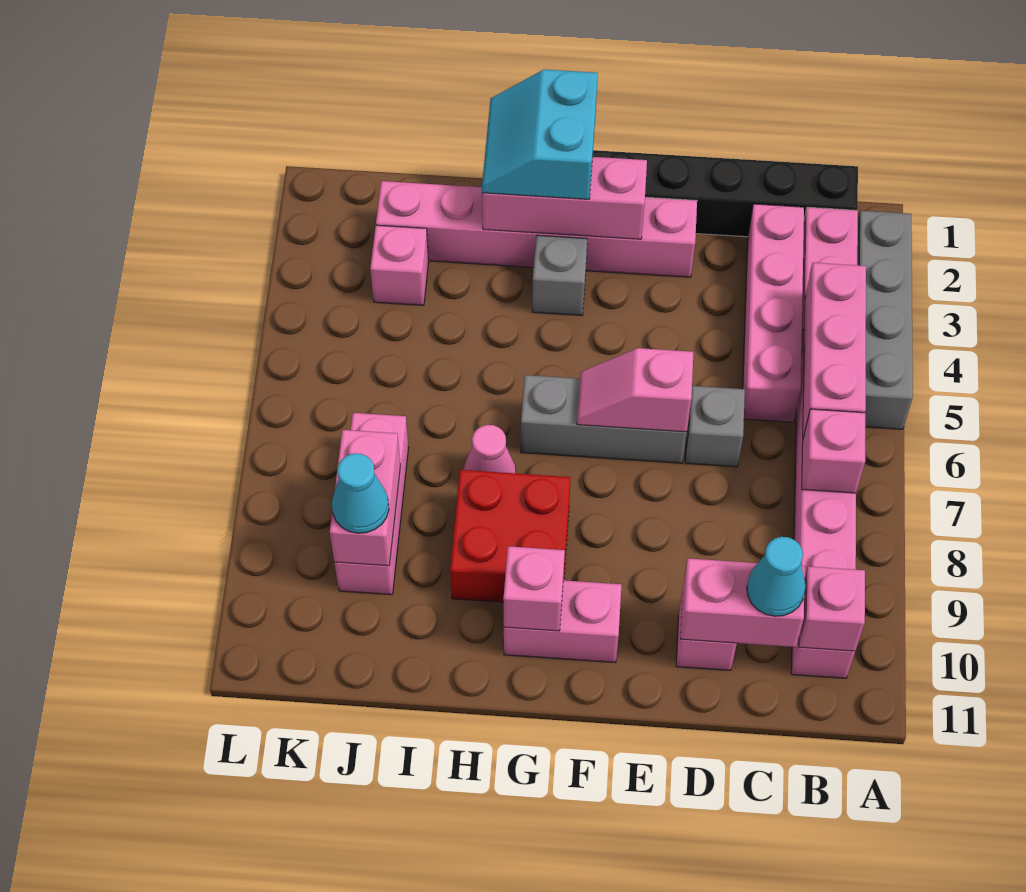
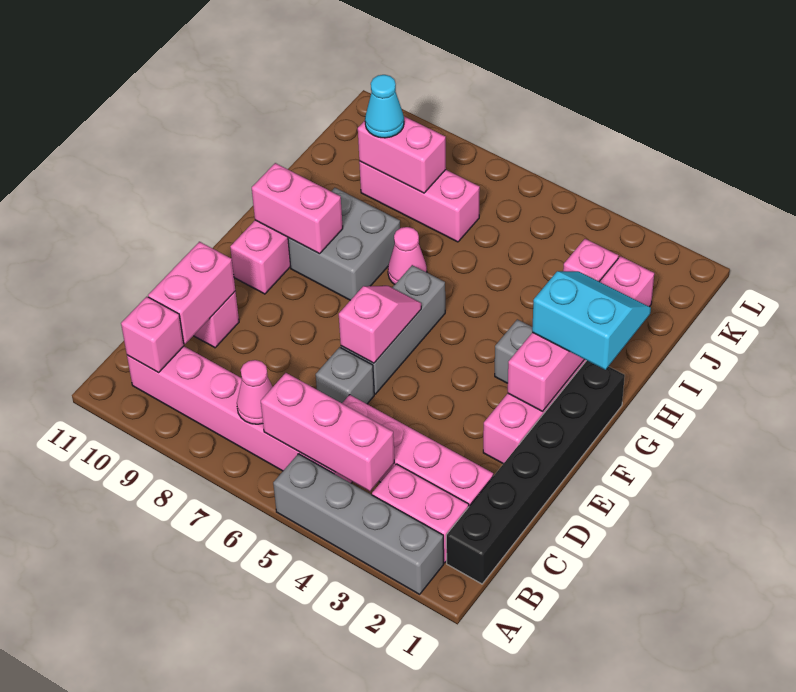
pink 1x1 brick [802,409,865,493] -> pink 1x1 cone [237,360,272,424]
cyan 1x1 cone [747,537,806,616] -> none
red 2x2 brick [450,470,571,602] -> grey 2x2 brick [288,188,400,300]
pink 1x1 brick [503,546,565,631] -> pink 1x2 brick [252,163,343,254]

